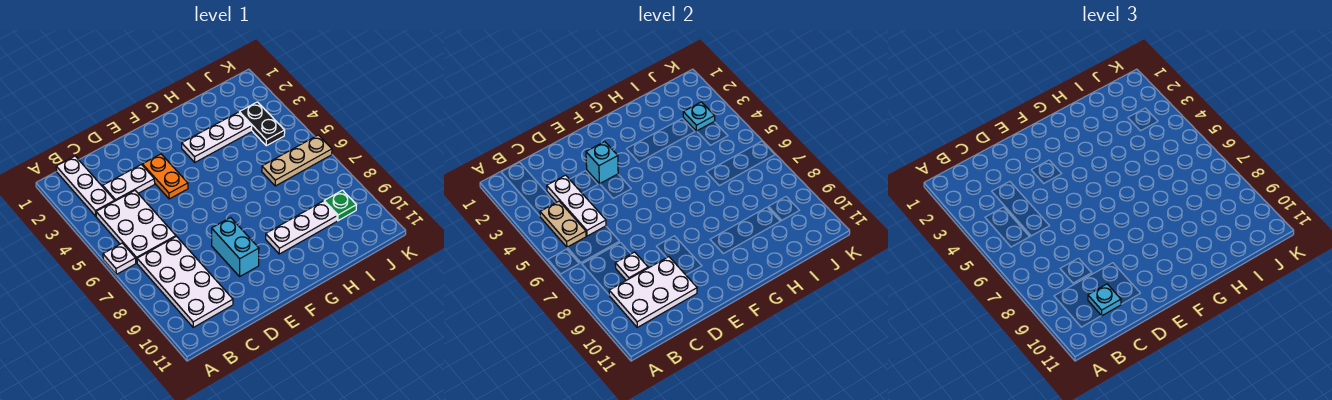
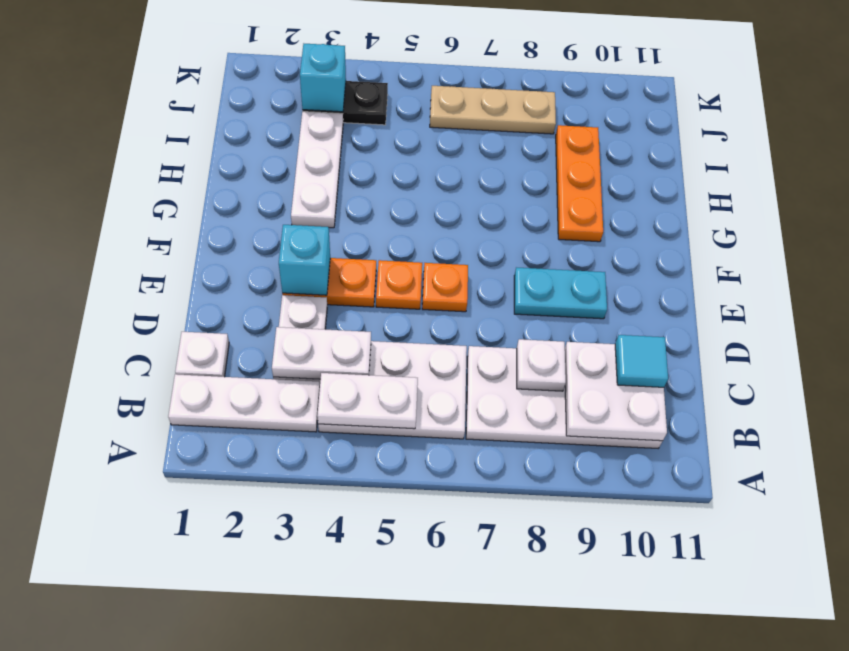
white 1x1 plate [103,243,136,274] -> white 1x1 plate moved to [175,332,229,377]
tan 1x2 plate [540,201,586,247] -> white 1x2 plate [317,373,418,429]
white 2x3 plate [609,257,697,327] -> white 2x2 plate [565,342,667,441]
white 1x3 plate [547,175,606,236] -> white 1x2 plate [272,327,371,379]
cyan 1x1 plate [1088,284,1121,316] -> cyan 1x1 tile [615,335,668,387]
none -> orange 1x1 plate [376,260,422,309]
none -> orange 1x1 plate [422,263,468,312]
cyan 1x2 brick [212,218,259,276] -> cyan 1x2 plate [514,267,607,319]
white 1x3 plate [266,201,337,254] -> orange 1x3 plate [556,125,603,242]
tan 1x3 plate [262,135,332,186] -> tan 1x3 plate turned to [430,86,556,134]
cyan 1x1 plate [683,102,715,131] -> cyan 1x1 brick [300,44,346,112]
green 1x1 plate [324,190,356,221] -> none

